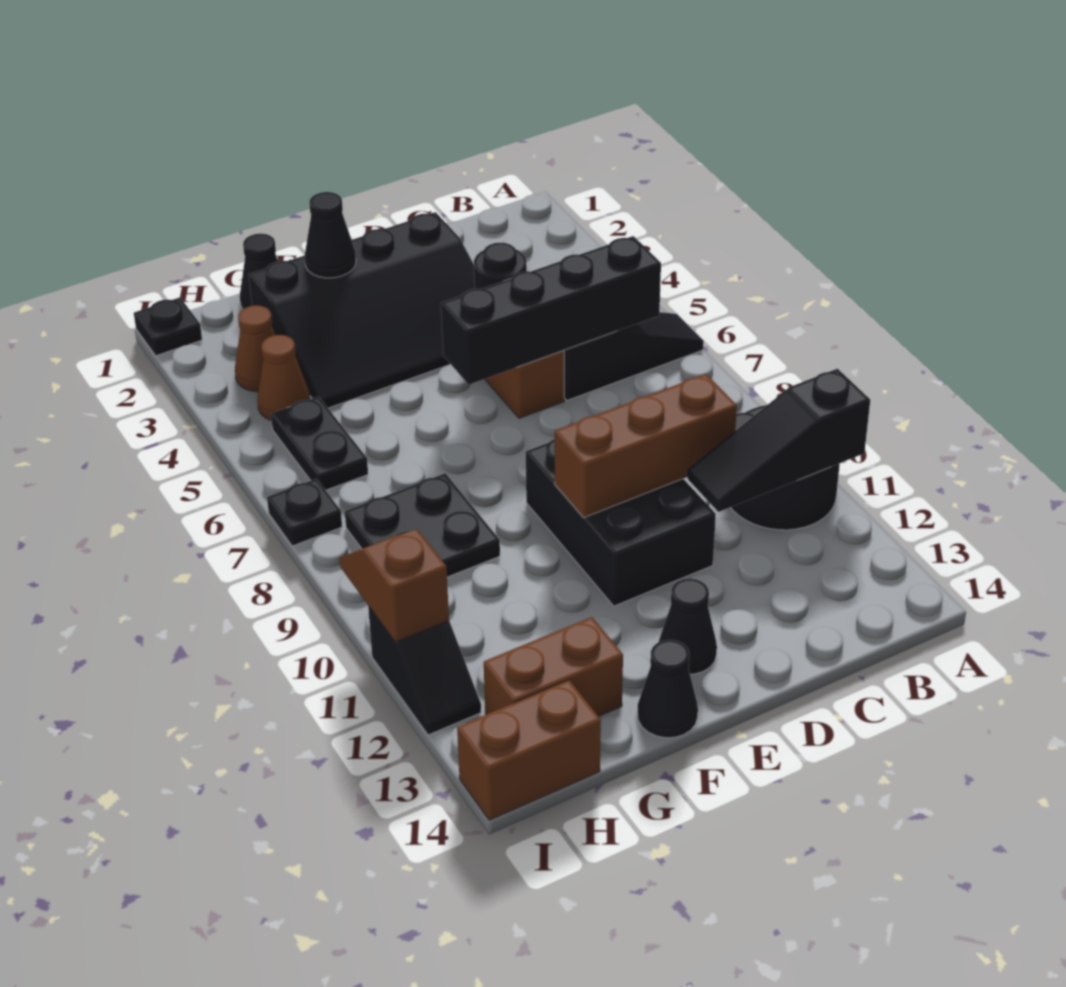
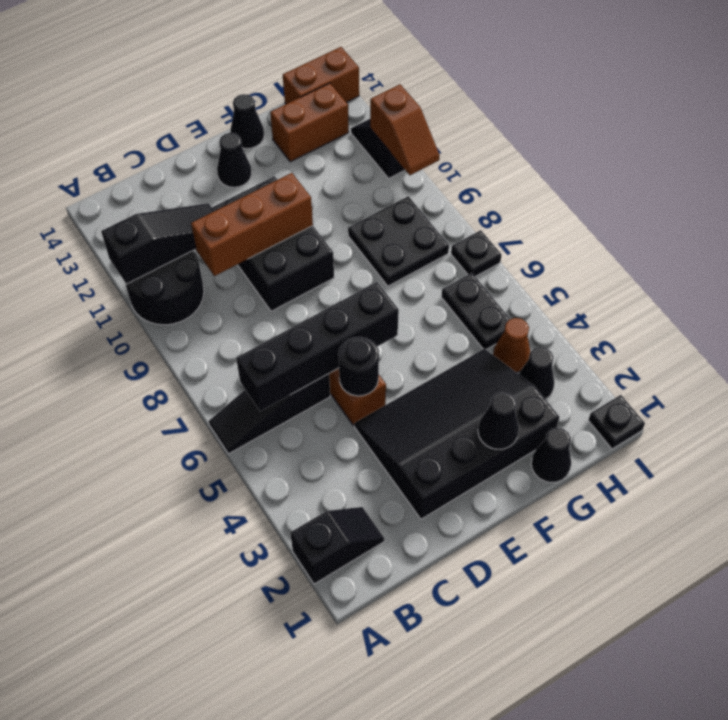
none -> black 1x2 slope [290,507,384,584]
brown 1x1 cone [235,305,275,392] -> black 1x1 cone [519,347,555,399]

